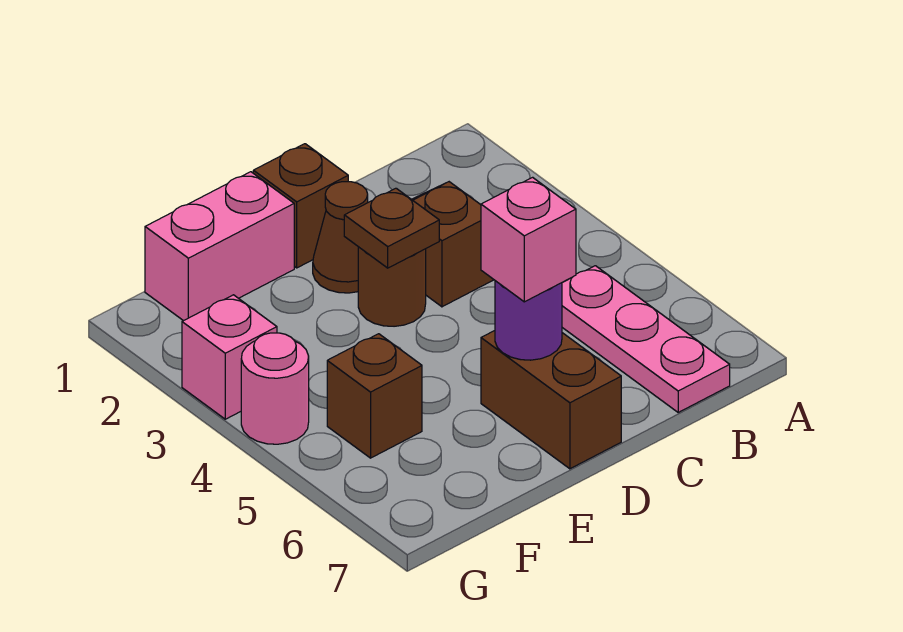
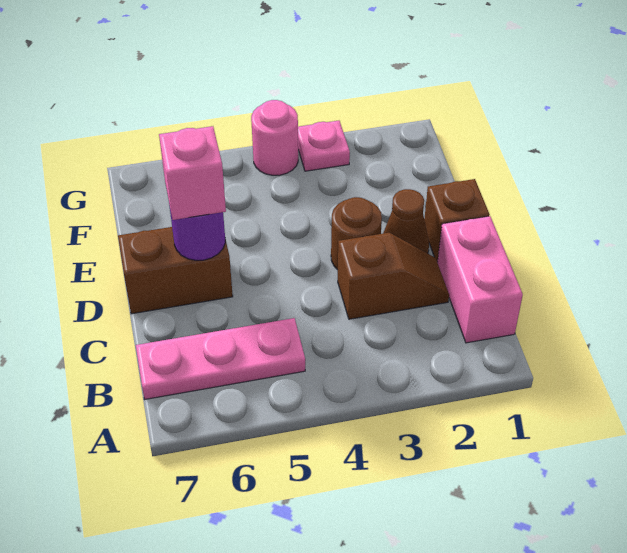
brown 1x1 plate [344,188,439,268] -> none
pink 1x2 brick [145,172,294,321] -> pink 1x2 brick moved to [437,216,523,343]
brown 1x1 brick [327,334,422,458] -> none
pink 1x1 brick [182,295,277,419] -> pink 1x1 plate [298,121,350,171]

